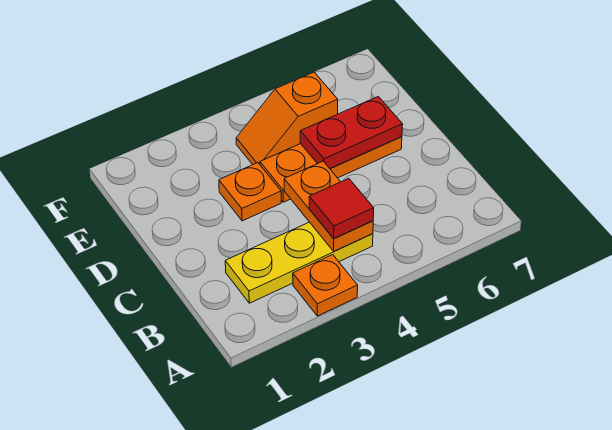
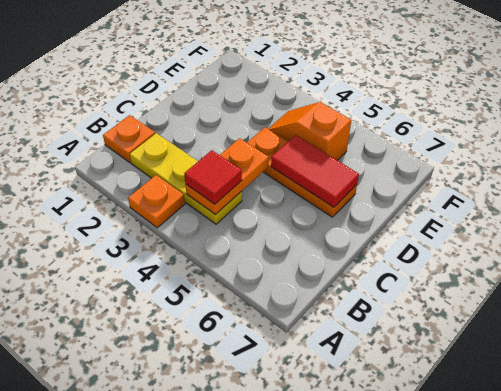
orange 1x1 plate [219,163,281,221] -> orange 1x1 plate moved to [103,115,155,163]
red 1x2 plate [300,97,403,169] -> red 1x2 tile [271,135,359,207]

